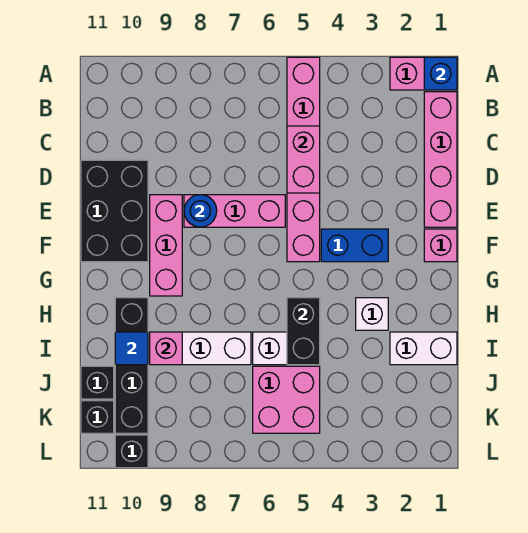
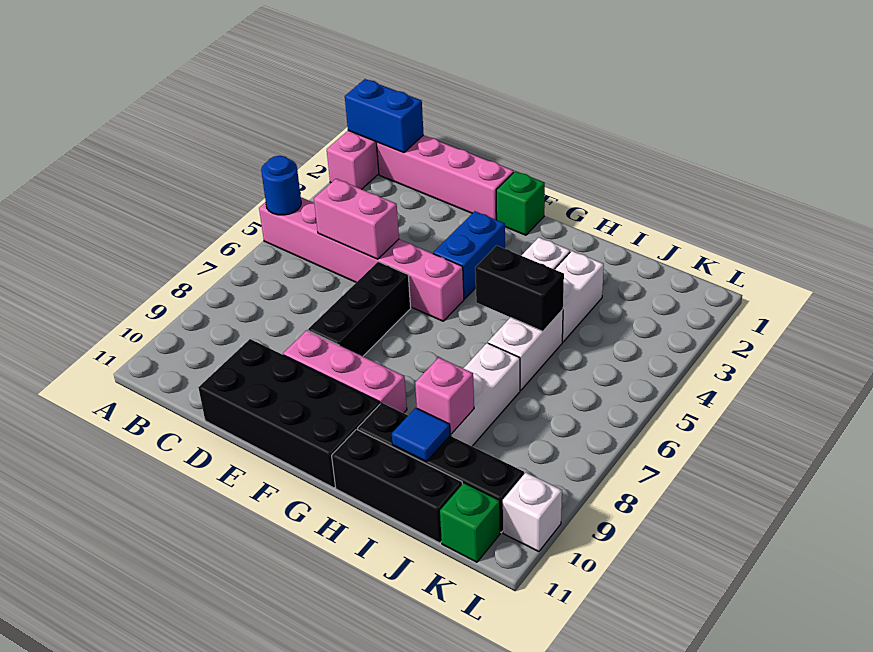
blue 1x1 brick [424,57,457,90] -> blue 1x2 brick [345,79,424,153]
black 2x3 brick [81,160,148,262] -> black 2x4 brick [198,339,380,488]
pink 1x3 brick [184,195,285,227] -> black 1x3 brick [308,262,411,356]
blue 1x1 round brick [184,195,217,227] -> blue 1x1 round brick moved to [261,156,301,215]
pink 1x1 brick [424,229,457,262] -> green 1x1 brick [496,171,545,235]
white 1x2 brick [390,332,457,365] -> white 1x2 brick moved to [555,251,604,342]
pink 2x2 brick [253,366,320,433] -> none
black 1x1 brick [81,366,114,399] -> black 1x3 brick [332,429,462,543]
black 1x1 brick [81,401,114,433] -> green 1x1 brick [440,483,500,562]
black 1x1 brick [115,435,148,468] -> white 1x1 brick [503,473,562,552]

